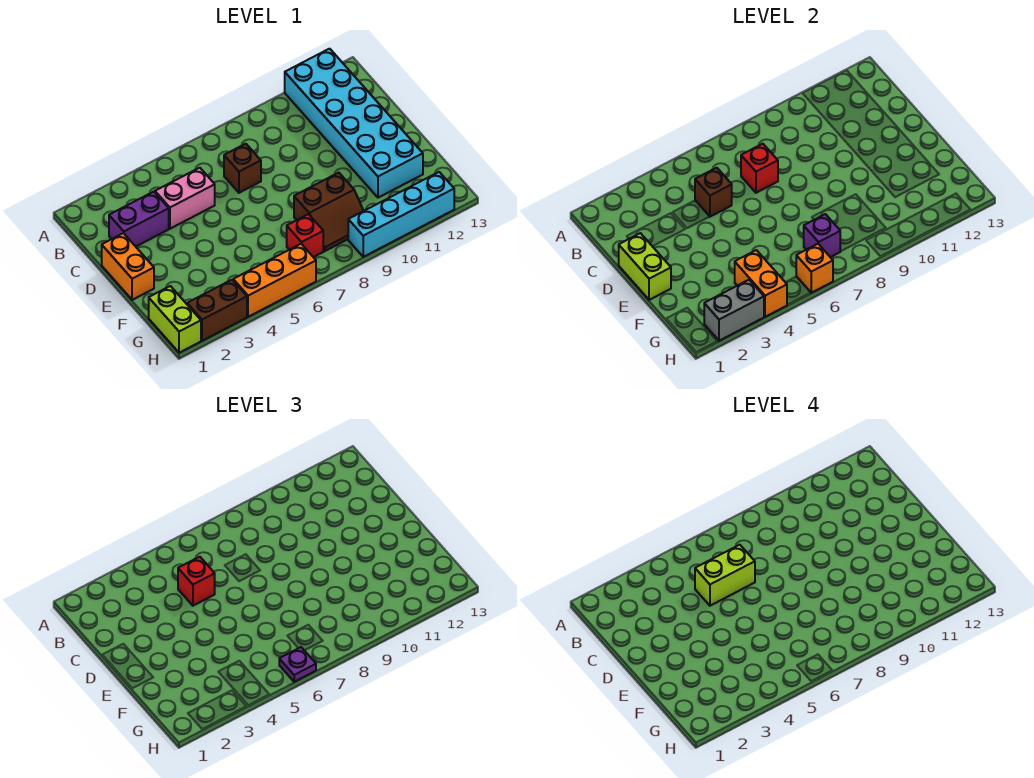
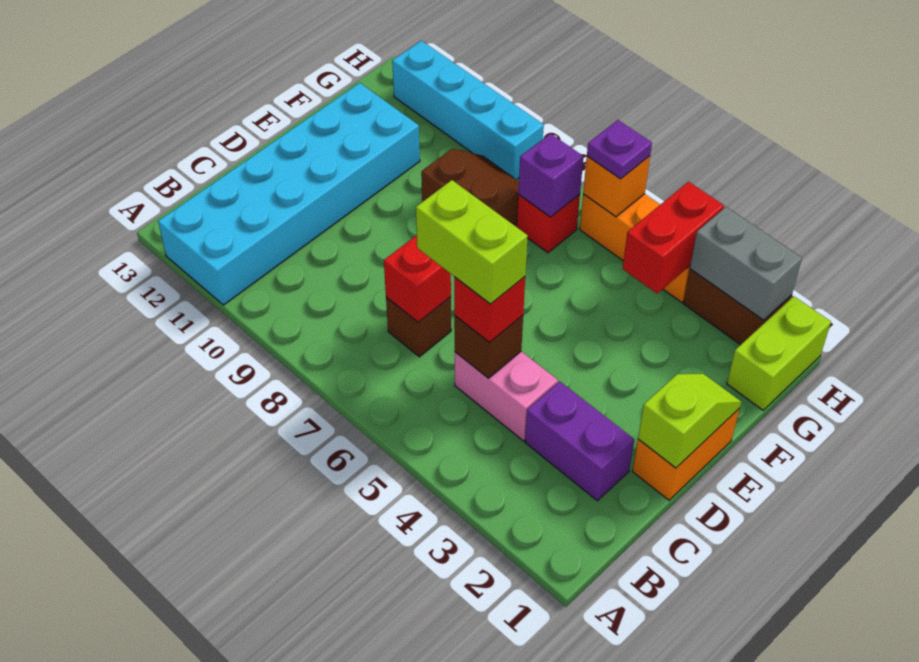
lime 1x2 brick [619,233,671,300] -> lime 1x2 slope [638,374,741,468]
orange 1x2 brick [735,250,787,317] -> red 1x2 brick [623,182,724,294]

